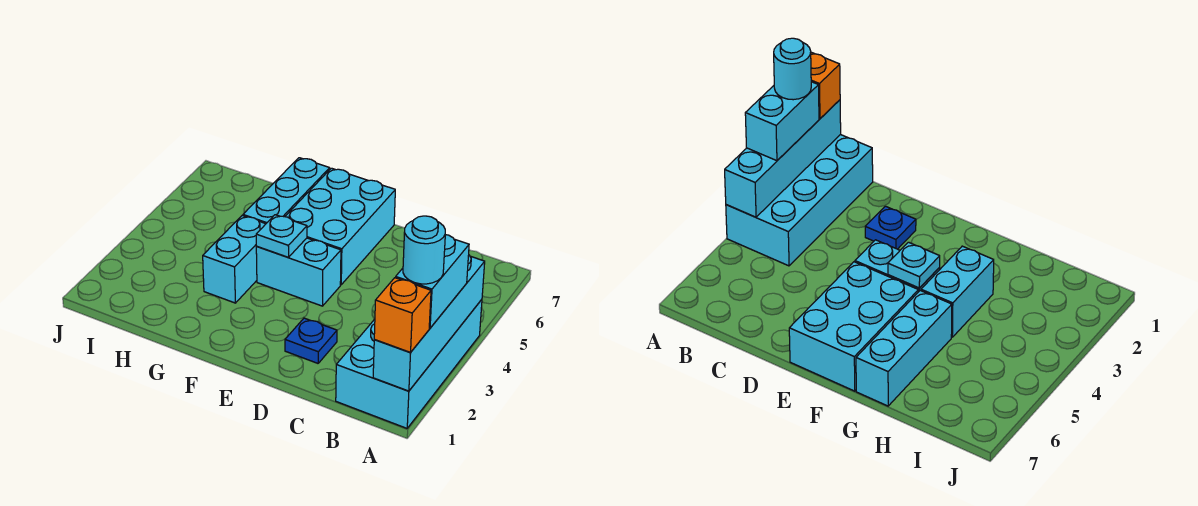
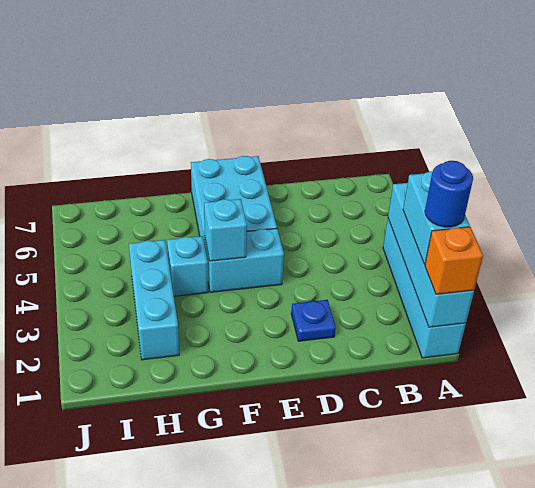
cyan 2x4 brick [336,300,482,428] -> cyan 1x4 brick [383,219,466,358]
cyan 1x1 round brick [403,216,445,284] -> blue 1x1 round brick [425,161,473,227]
cyan 1x1 plate [256,215,307,257] -> cyan 1x1 brick [204,199,247,261]
cyan 1x2 brick [203,216,265,303] -> cyan 1x1 brick [167,236,208,296]
cyan 1x3 brick [243,158,330,224] -> cyan 1x3 brick moved to [129,240,179,360]

